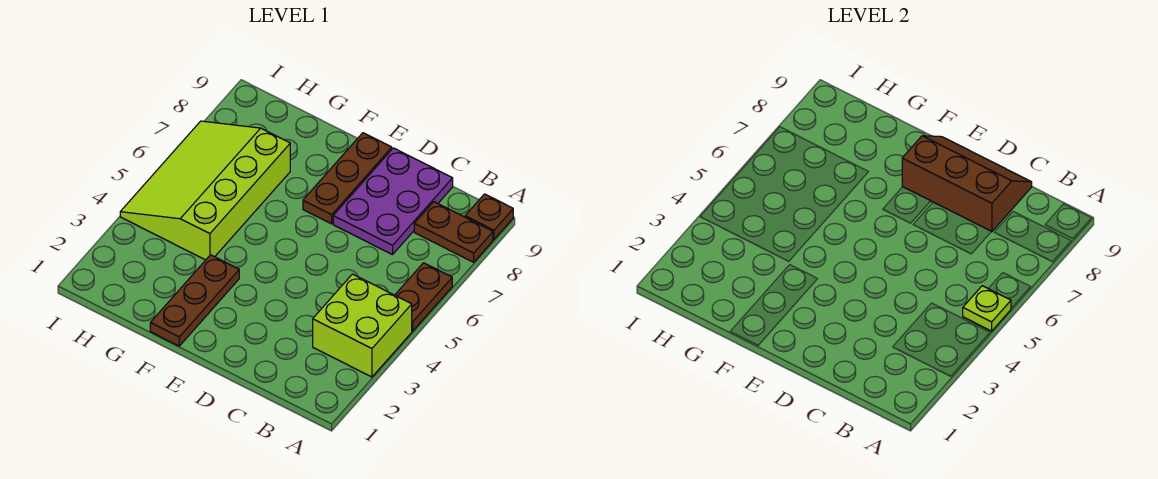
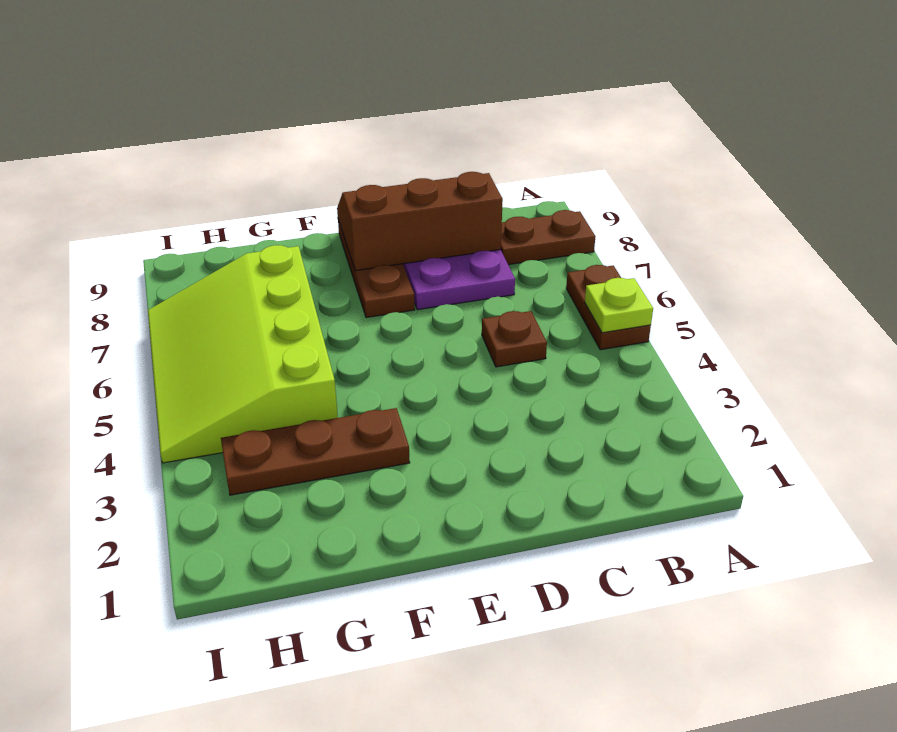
lime 2x2 brick [313,274,412,377] -> none
brown 1x1 plate [465,194,513,239] -> brown 1x1 plate moved to [482,311,547,367]
brown 1x3 plate [150,255,239,346] -> brown 1x3 plate turned to [221,408,410,495]

